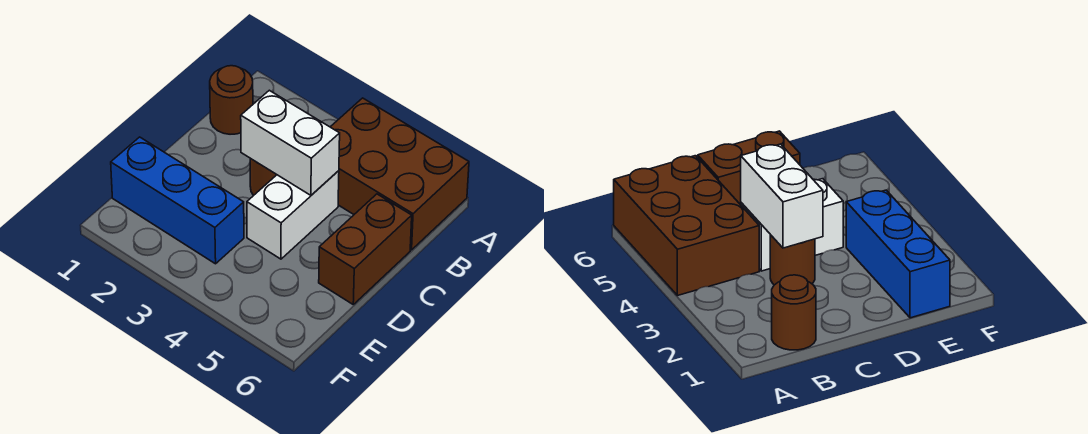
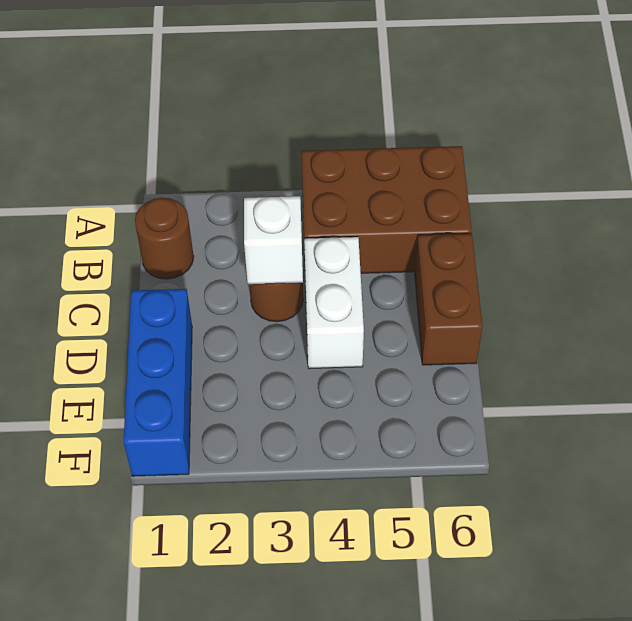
white 1x2 brick [241,90,340,195] -> white 1x1 brick [244,196,303,284]
blue 1x3 brick [111,137,244,264] -> blue 1x3 brick turned to [124,289,192,476]

